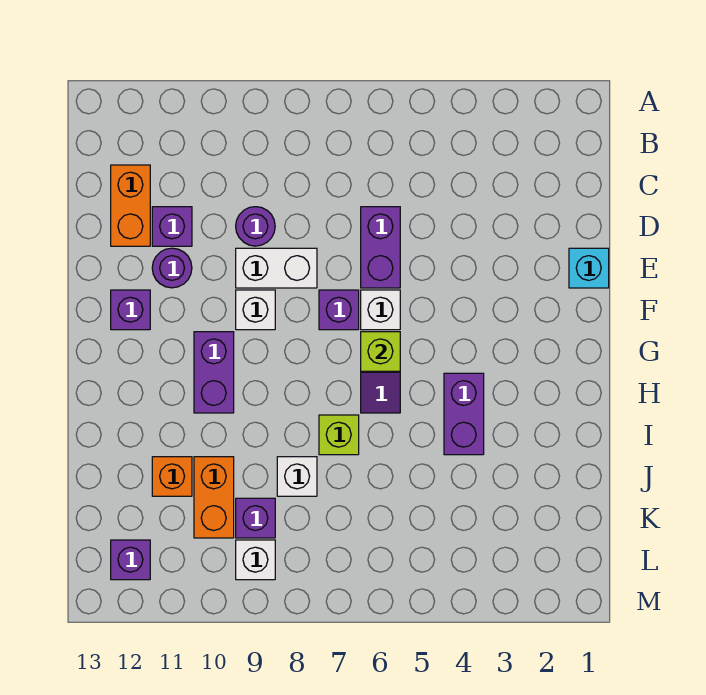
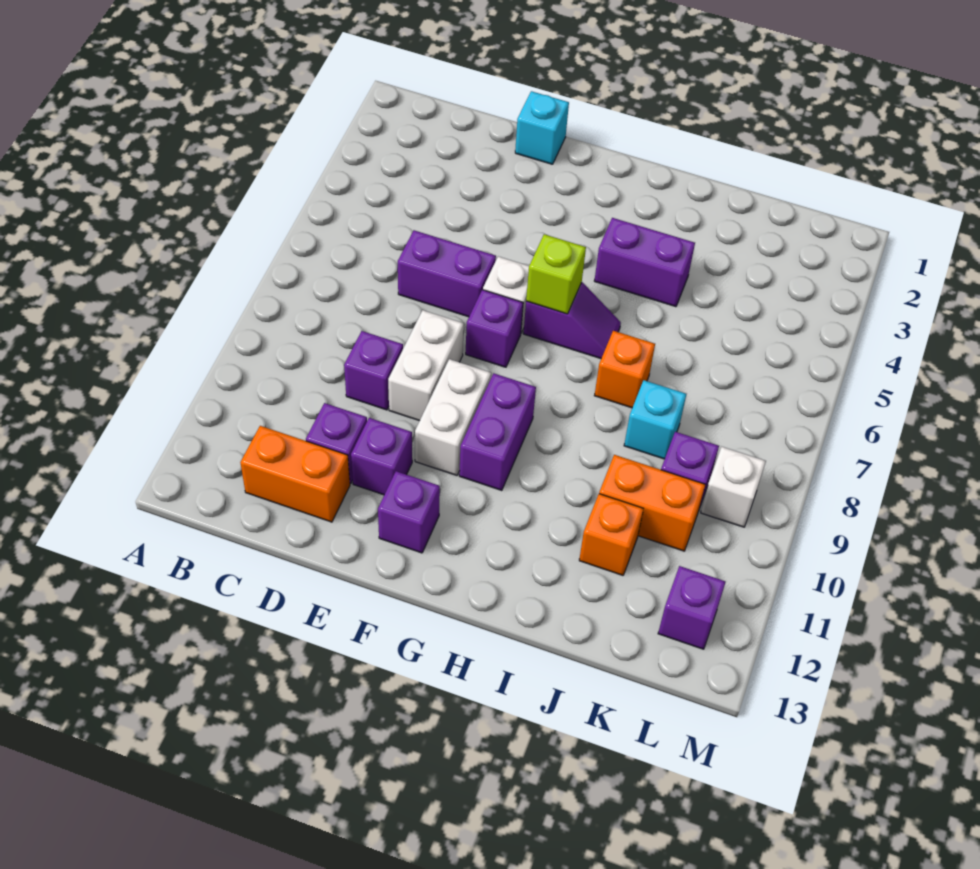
purple 1x1 round brick [236,207,275,246] -> purple 1x1 brick [344,331,403,410]
purple 1x1 round brick [152,248,192,288] -> purple 1x1 brick [351,418,412,495]
white 1x1 brick [236,290,275,330] -> white 1x2 brick [415,359,491,475]
purple 1x2 brick [194,332,234,413] -> purple 1x2 brick turned to [459,373,536,490]
lime 1x1 brick [319,415,359,455] -> orange 1x1 brick [594,331,655,408]
white 1x1 brick [277,457,317,496] -> cyan 1x1 brick [624,380,686,459]

